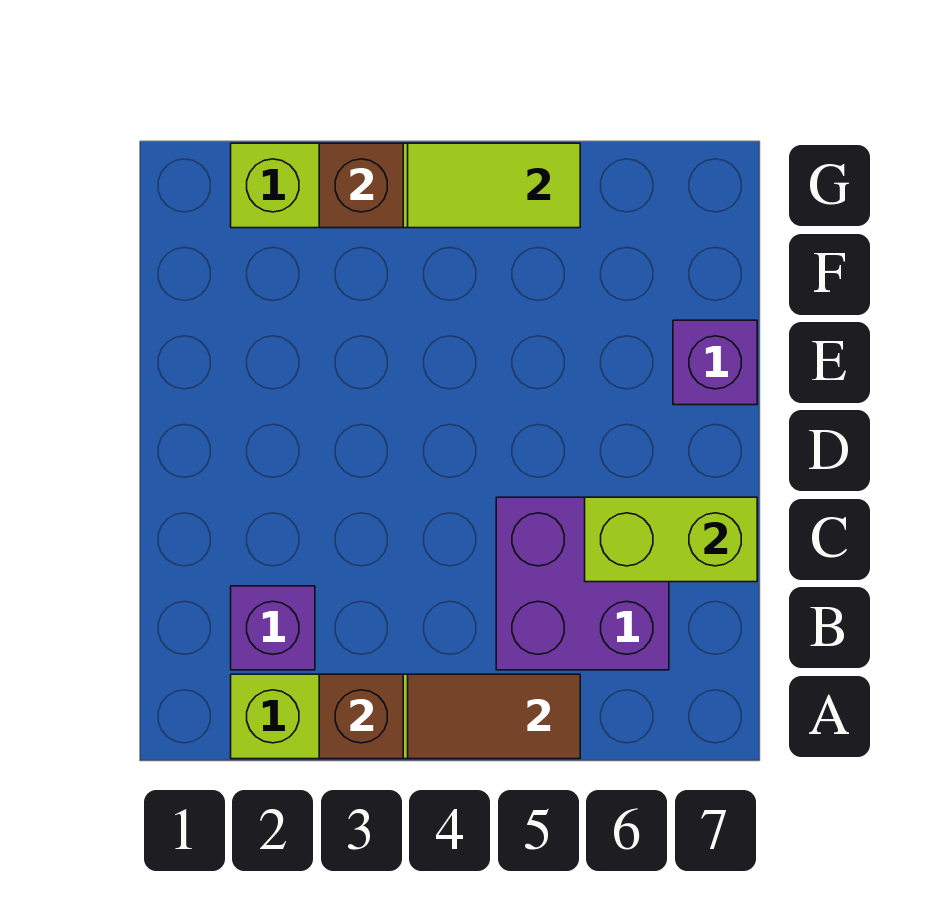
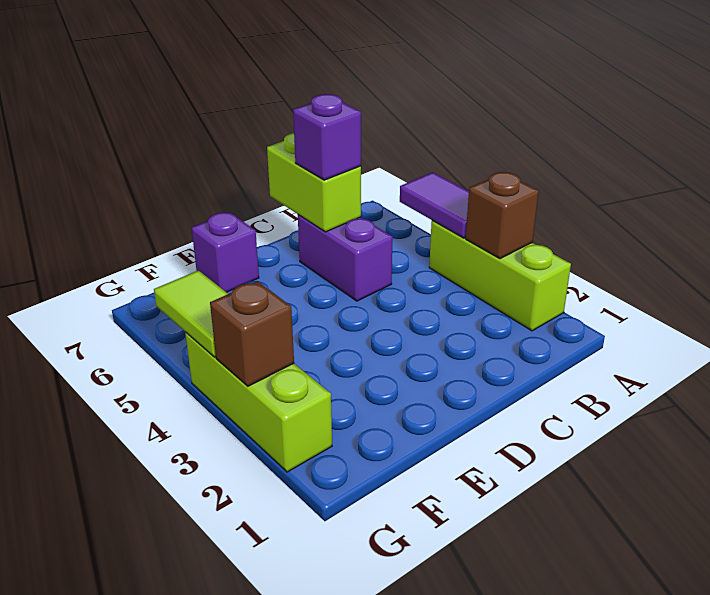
brown 1x2 tile [408,674,580,759] -> purple 1x2 tile [400,172,469,238]
purple 1x1 brick [231,586,315,670] -> purple 1x1 brick moved to [293,94,361,180]
purple 2x2 brick [496,497,669,670] -> purple 1x2 brick [298,215,393,301]

